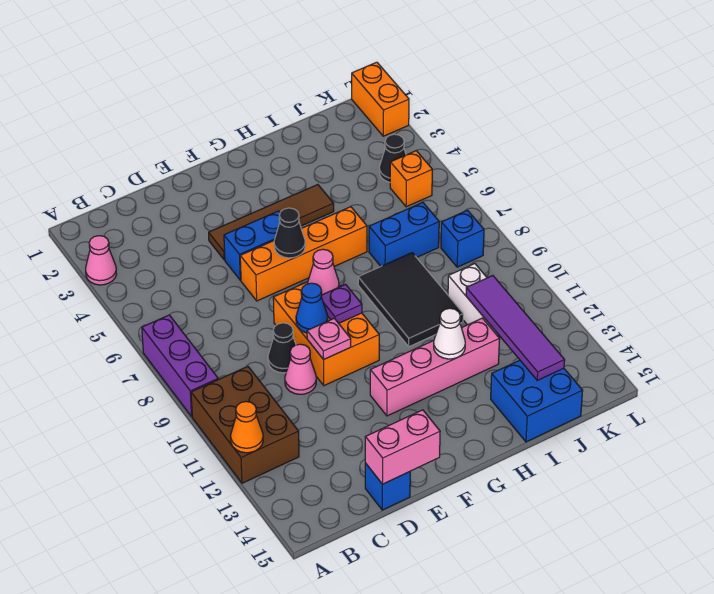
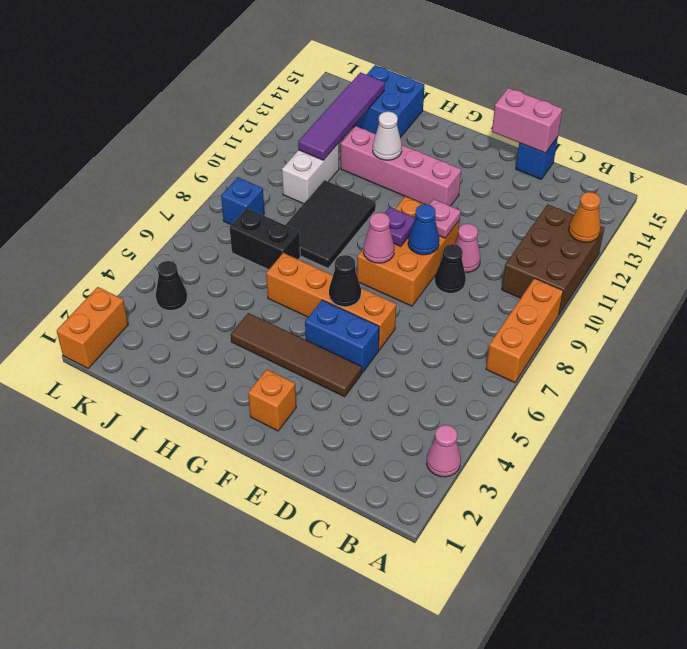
purple 1x3 brick [142,315,218,416] -> orange 1x3 brick [486,278,563,383]
blue 1x2 brick [369,202,439,266] -> black 1x2 brick [230,208,300,270]
orange 1x1 brick [390,151,432,207] -> orange 1x1 brick moved to [248,369,296,431]

